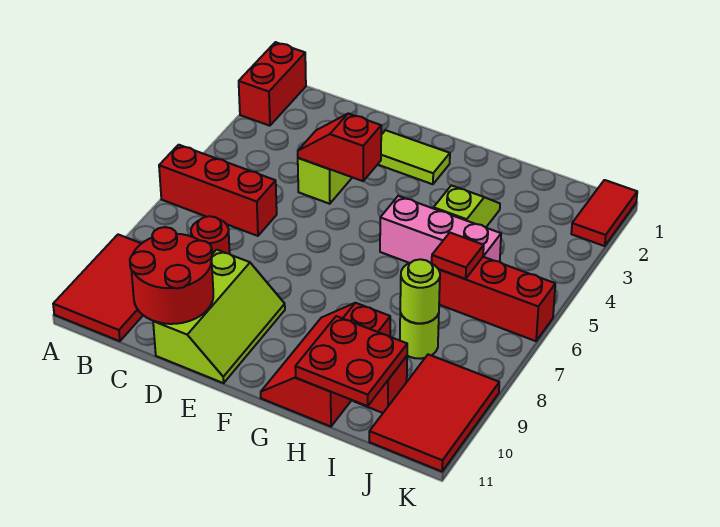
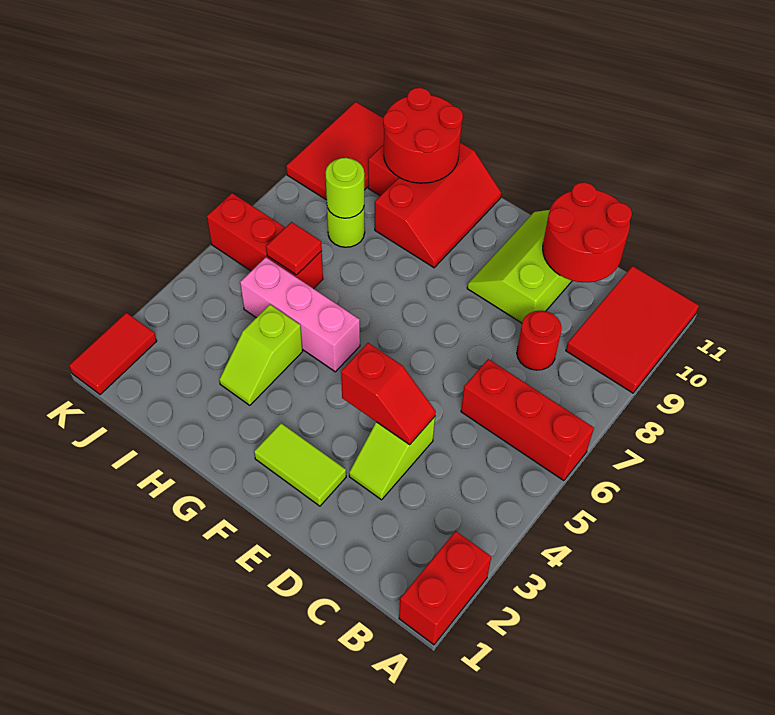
red 2x2 plate [295,316,407,406] -> red 2x2 round brick [383,88,463,183]

